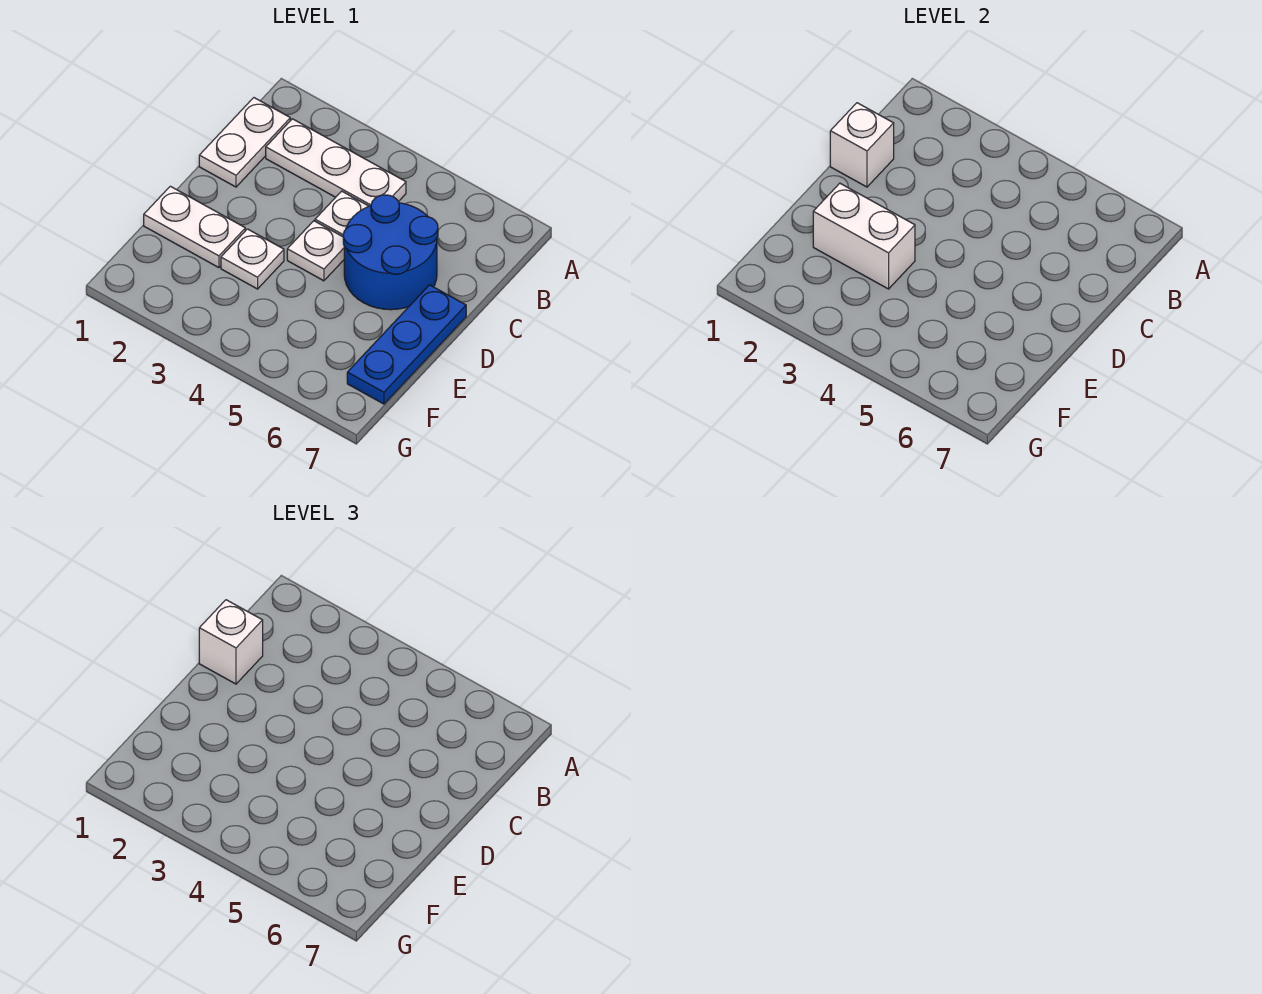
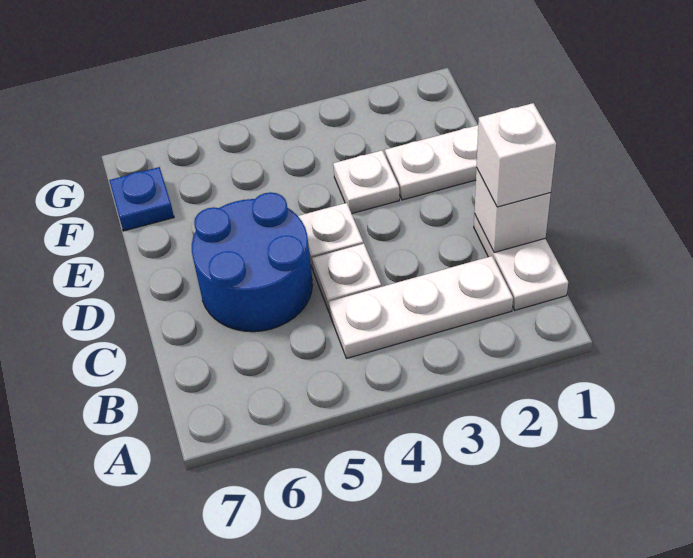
blue 1x3 plate [347,285,466,404] -> blue 1x1 plate [109,167,174,231]
white 1x2 brick [813,183,915,289] -> none

